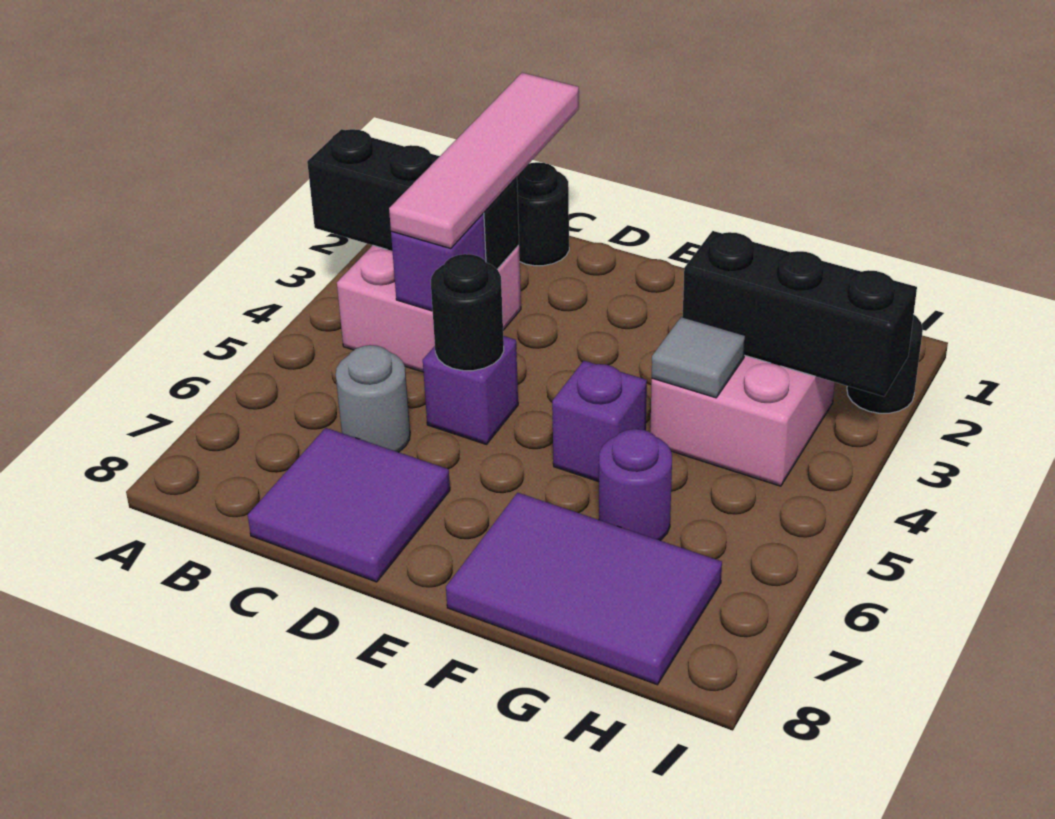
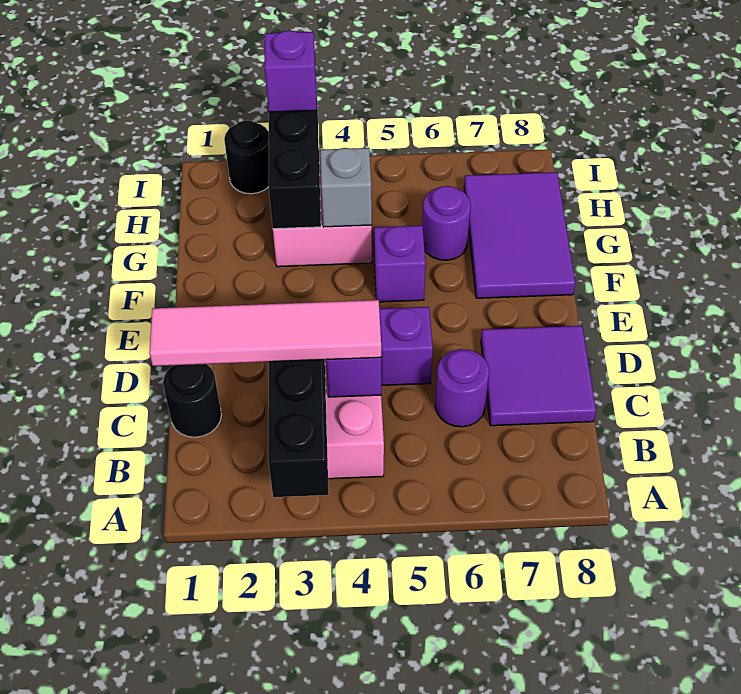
grey 1x1 round brick [336,345,410,452] -> purple 1x1 round brick [435,349,489,427]
black 1x1 round brick [431,254,504,371] -> none
grey 1x1 tile [652,317,745,398] -> grey 1x1 brick [320,148,372,227]
none -> purple 1x1 brick [264,30,317,112]

